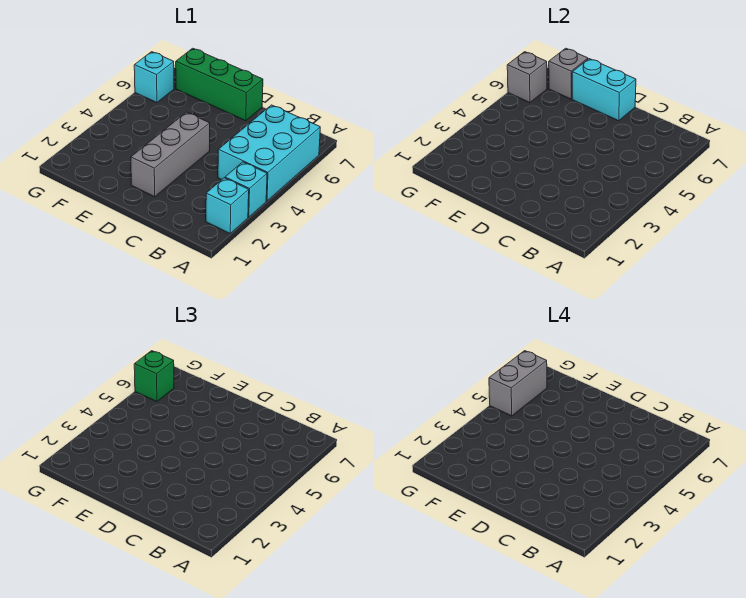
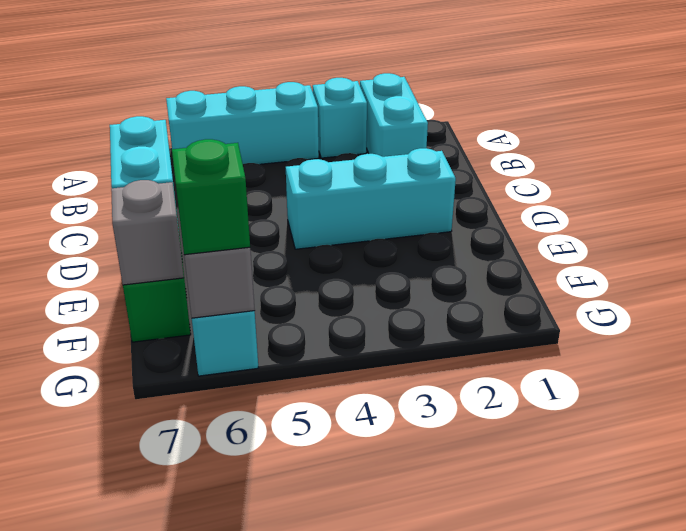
cyan 1x1 brick [206,178,249,233] -> cyan 1x2 brick [360,73,428,157]
cyan 2x3 brick [218,105,320,201] -> cyan 1x3 brick [166,82,319,164]
grey 1x3 brick [131,112,210,197] -> cyan 1x3 brick [286,148,456,249]
grey 1x2 brick [489,351,547,416] -> none

